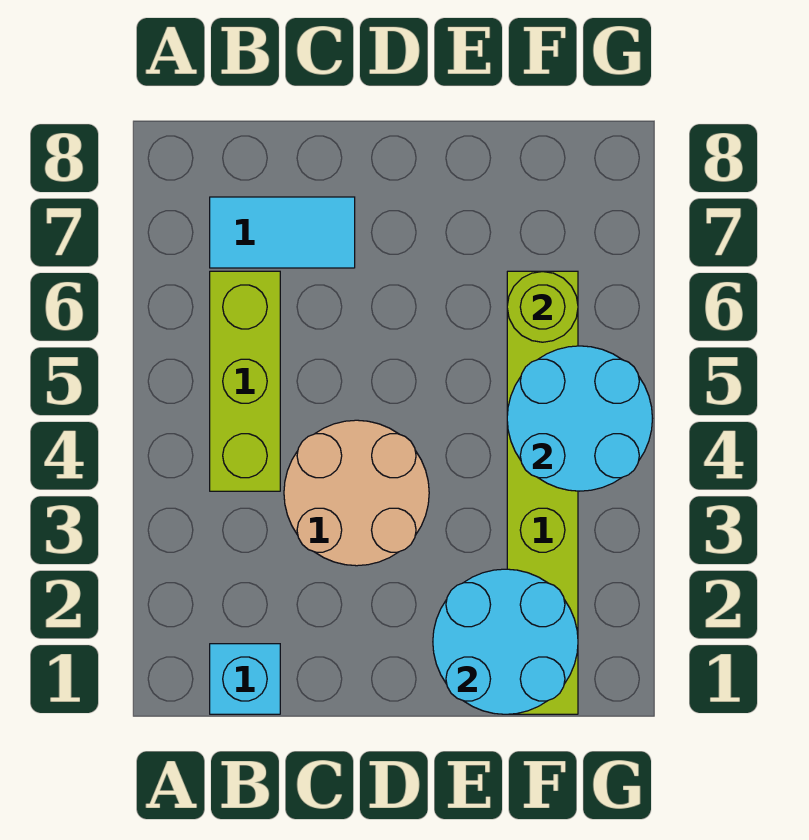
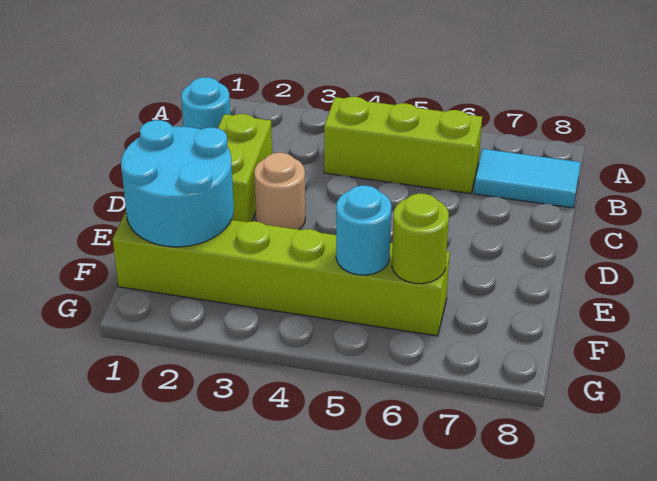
cyan 1x1 brick [210,644,280,714] -> cyan 1x1 round brick [181,77,230,129]
cyan 1x2 tile [210,197,355,268] -> cyan 1x2 tile turned to [474,149,581,208]
none -> lime 1x2 brick [218,114,272,222]
tan 2x2 round brick [284,420,429,566] -> tan 1x1 round brick [254,153,305,230]
cyan 2x2 round brick [507,346,652,491] -> cyan 1x1 round brick [336,185,391,275]

